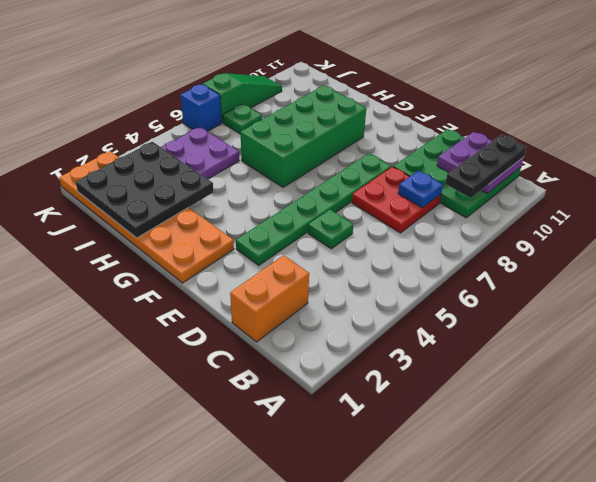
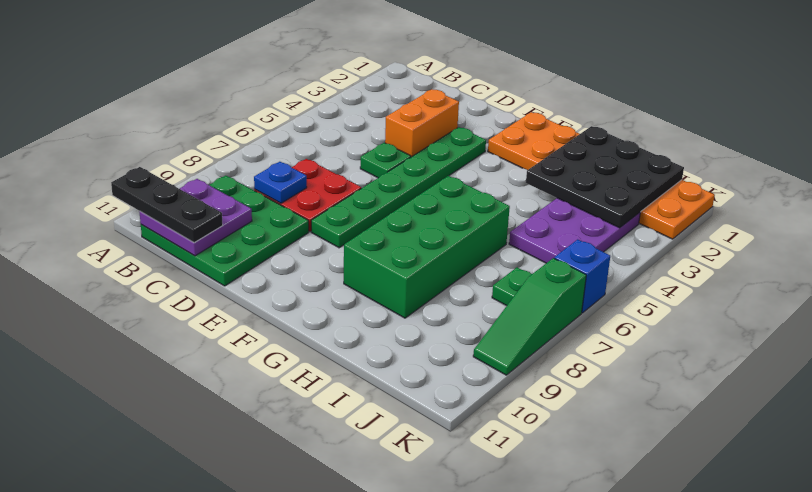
black 1x3 plate [445,135,526,198] -> black 1x3 plate turned to [111,167,223,243]
orange 1x2 brick [230,255,309,342] -> orange 1x2 brick moved to [385,89,459,157]

